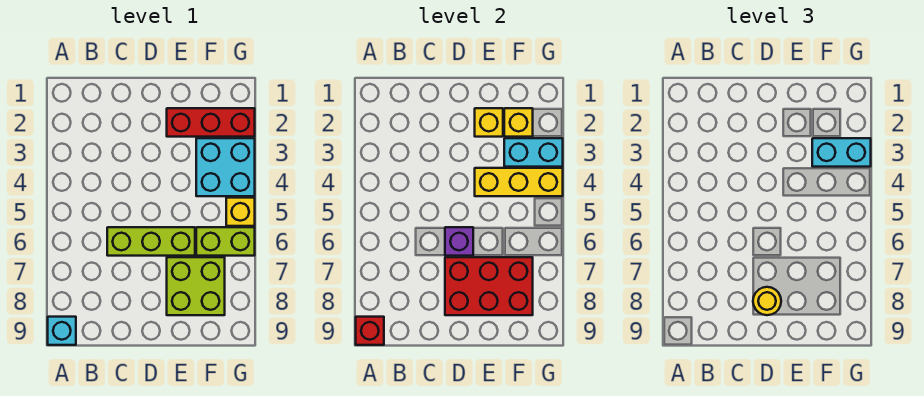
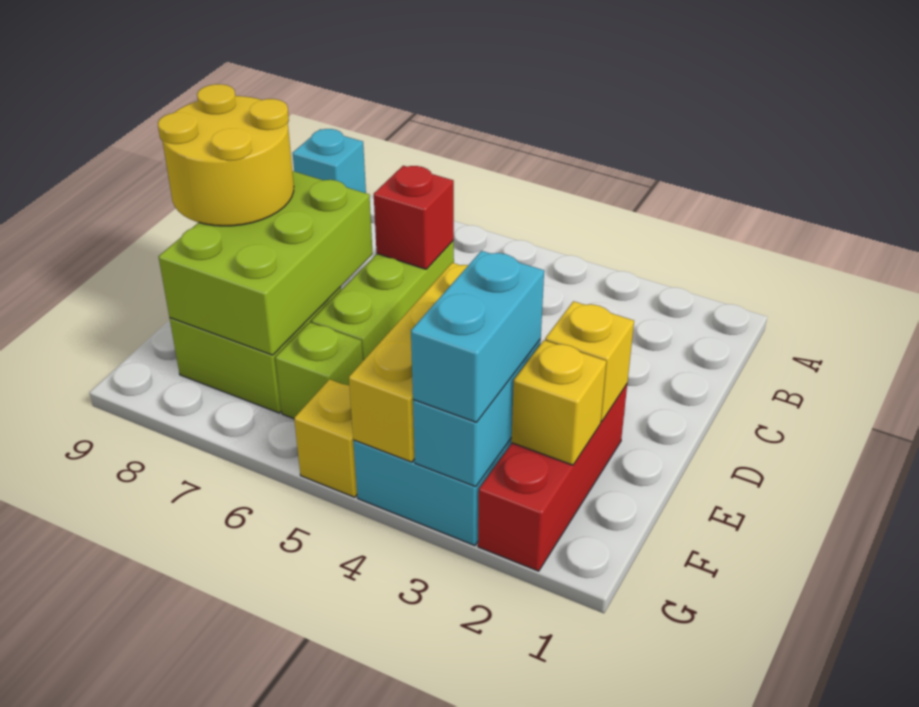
red 1x1 brick [356,317,384,345] -> red 1x1 brick moved to [374,166,454,269]
purple 1x1 brick [445,227,473,256] -> none
red 2x3 brick [445,257,533,315] -> lime 2x3 brick [158,171,373,355]
yellow 1x1 round brick [753,287,781,315] -> yellow 2x2 round brick [158,84,294,226]
lime 1x2 brick [196,227,255,256] -> lime 1x1 brick [276,322,363,419]

